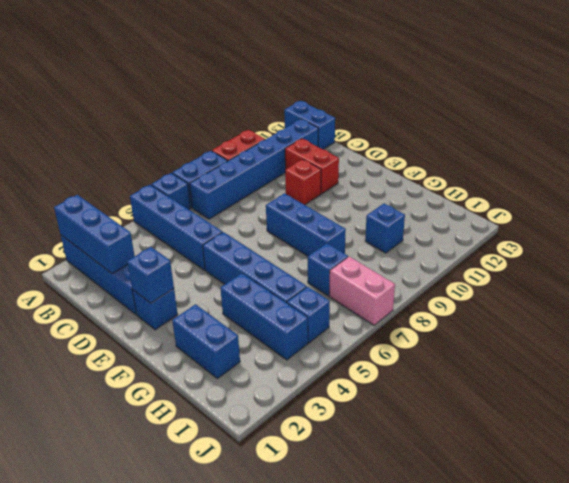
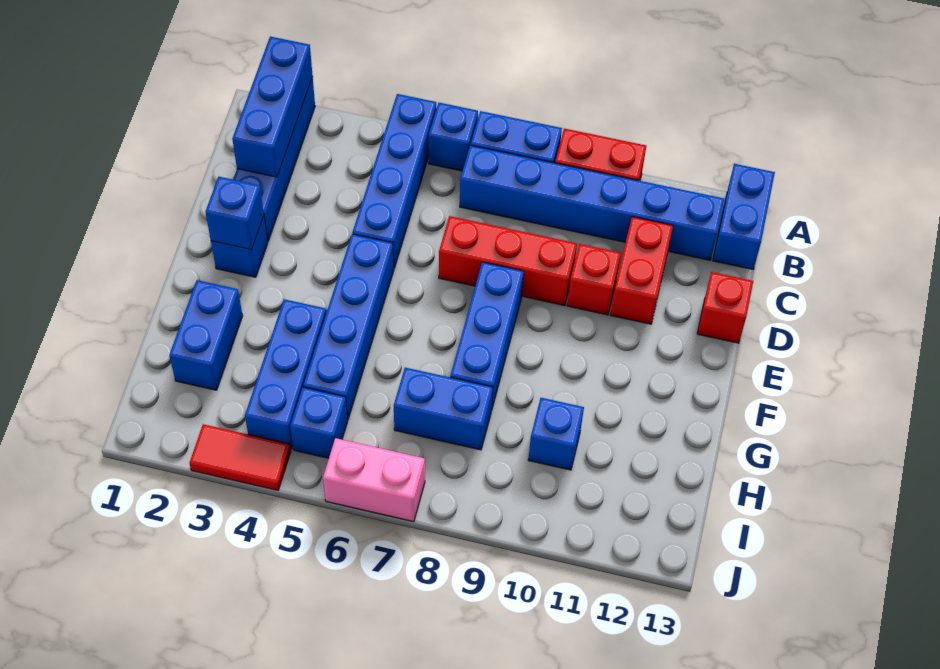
none -> red 1x3 brick [439,216,577,306]
none -> red 1x1 brick [697,272,753,343]
blue 1x1 brick [308,243,348,296] -> blue 1x2 brick [394,368,493,450]
pink 1x2 brick [329,257,395,325] -> pink 1x2 brick turned to [323,438,425,522]
none -> red 1x2 tile [190,424,291,490]

